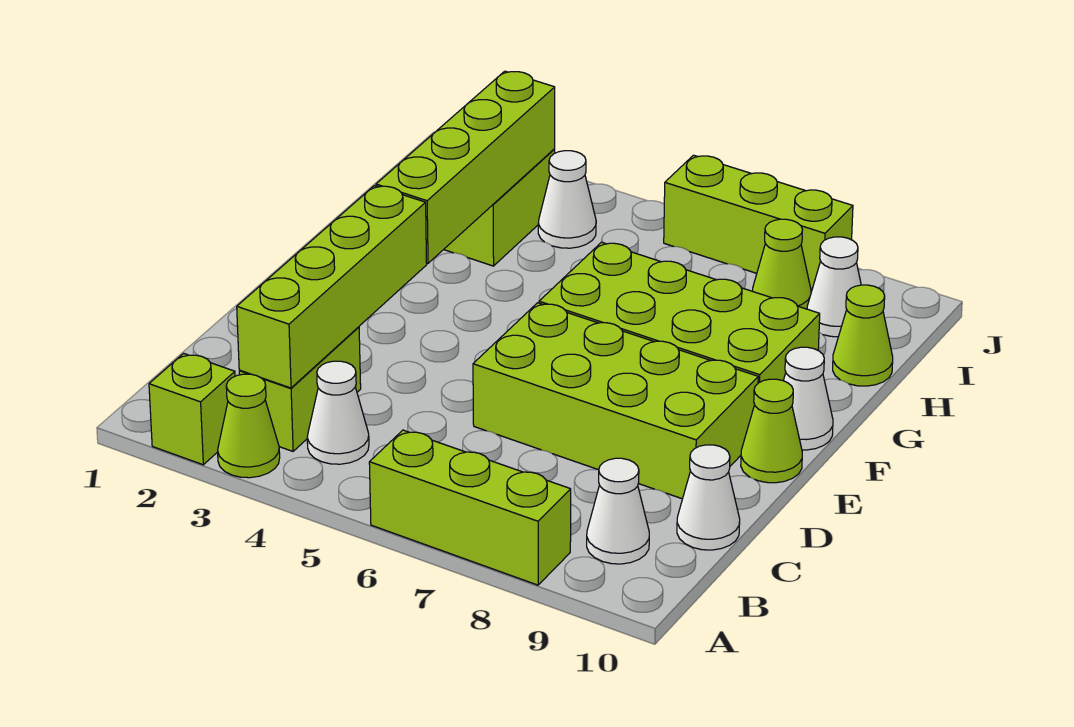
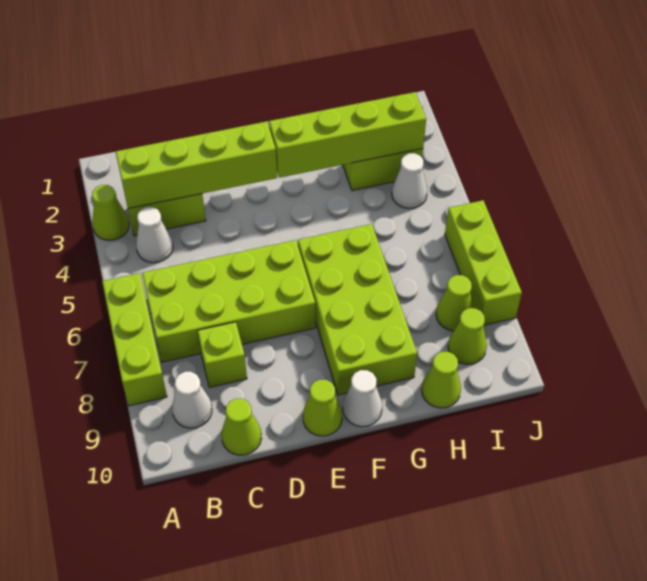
lime 1x1 brick [149,353,235,465] -> lime 1x1 brick moved to [198,322,247,387]
white 1x1 cone [677,445,740,550] -> lime 1x1 cone [221,399,261,455]
lime 2x4 brick [473,303,758,499] -> lime 2x4 brick turned to [142,240,316,362]
white 1x1 cone [807,237,861,337] -> lime 1x1 cone [448,308,487,364]

